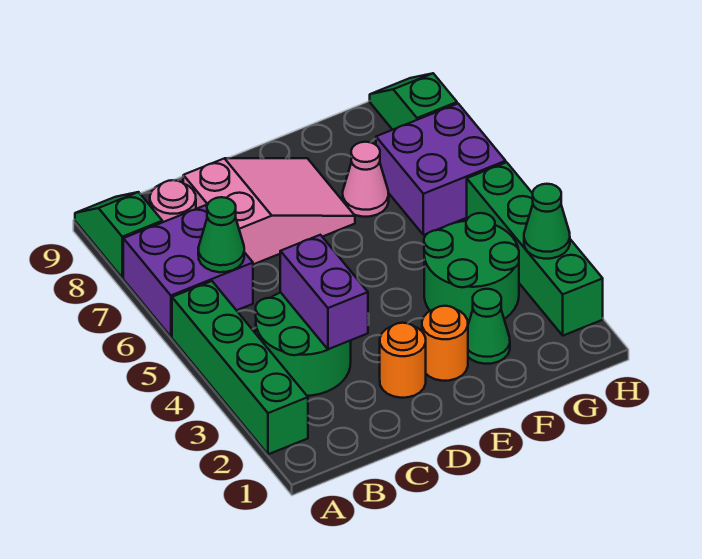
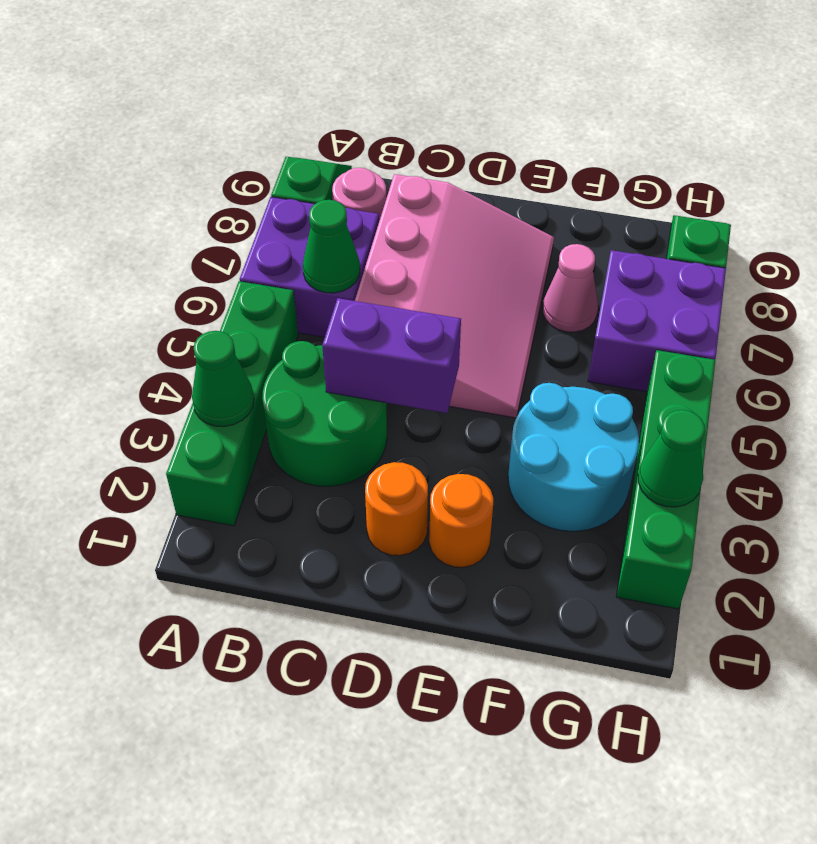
purple 1x2 brick [280,235,368,349] -> purple 1x2 brick turned to [322,298,461,413]
pink 2x3 slope [183,158,355,264] -> pink 3x4 slope [355,174,554,418]
green 1x1 cone [468,289,510,364] -> green 1x1 cone moved to [192,331,254,427]
green 2x2 round brick [424,213,519,324] -> cyan 2x2 round brick [508,383,639,531]

